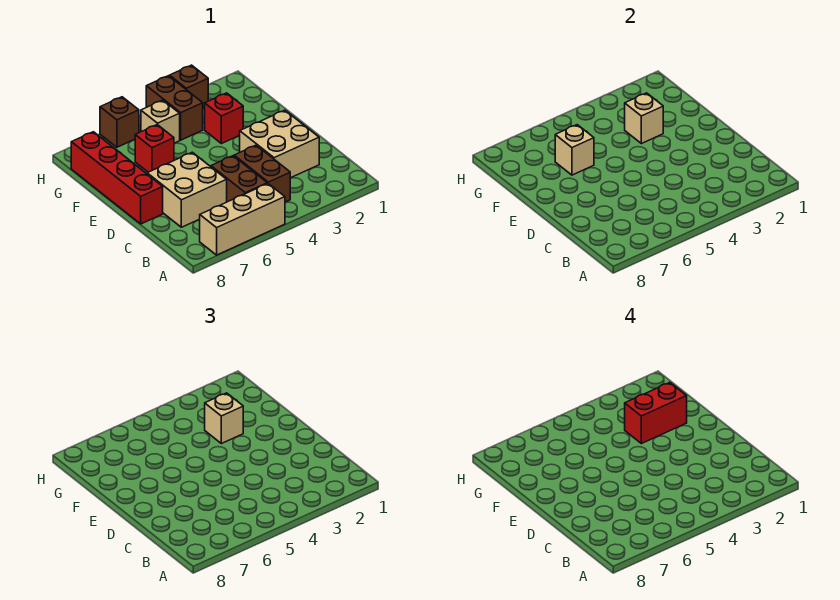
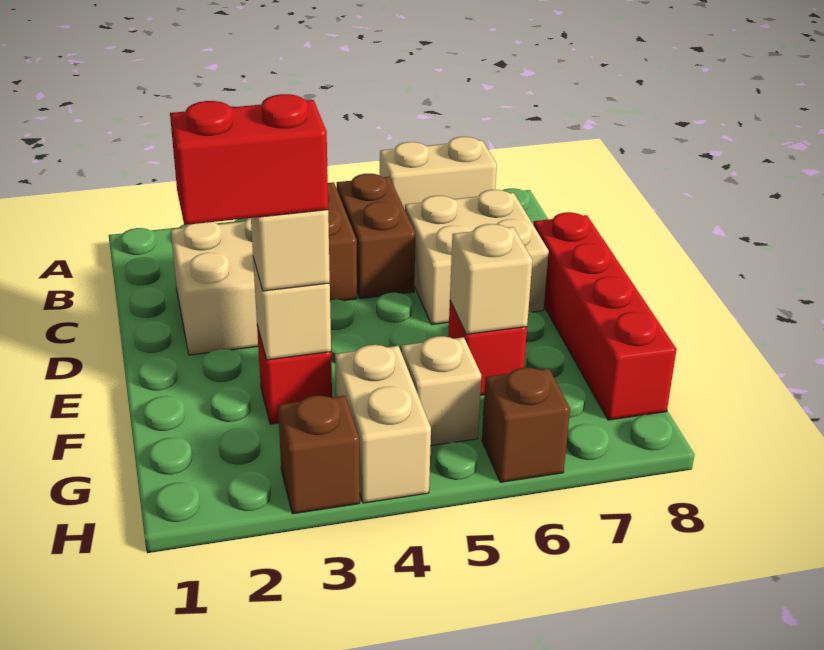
tan 1x3 brick [200,184,285,255] -> tan 1x2 brick [380,137,497,209]
brown 1x2 brick [146,76,203,140] -> tan 1x2 brick [335,345,431,503]

